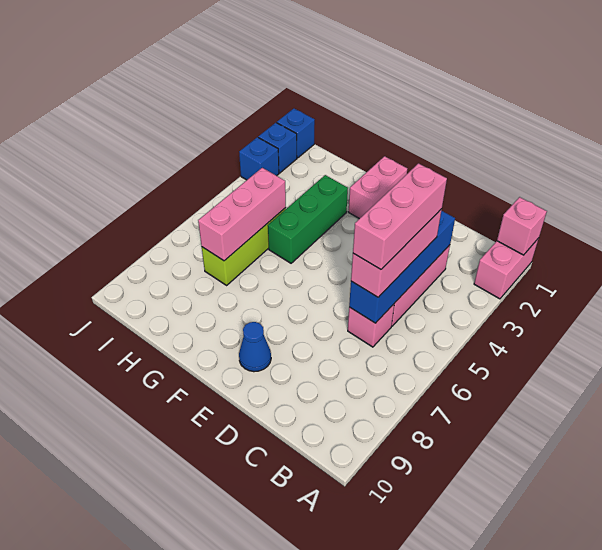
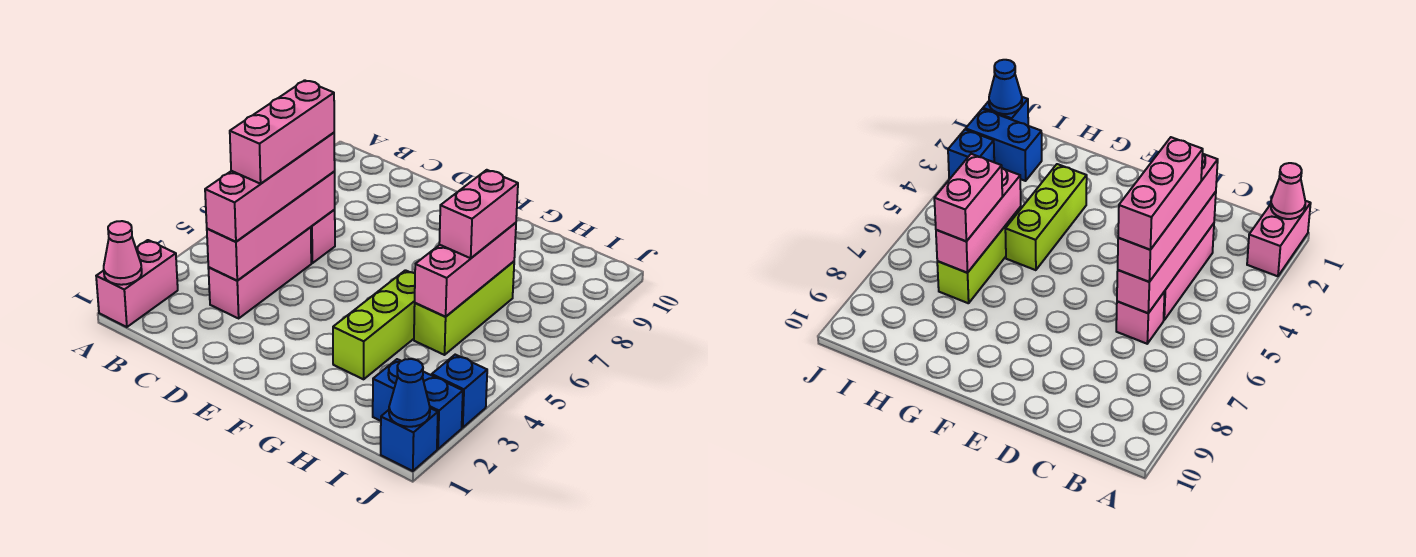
pink 1x1 brick [497,197,547,255] -> pink 1x1 cone [104,221,142,285]
blue 1x4 brick [349,211,455,323] -> pink 1x4 brick [207,172,335,281]
pink 1x3 brick [351,209,442,297] -> pink 1x4 brick [205,133,335,242]
blue 1x1 cone [239,322,271,372] -> blue 1x1 cone moved to [389,359,430,427]
pink 1x2 brick [349,156,407,219] -> pink 1x2 brick moved to [439,170,518,258]
green 1x3 brick [268,175,348,263] -> lime 1x3 brick [333,270,415,379]
blue 1x1 brick [258,123,297,173] -> blue 1x2 brick [373,359,463,449]

